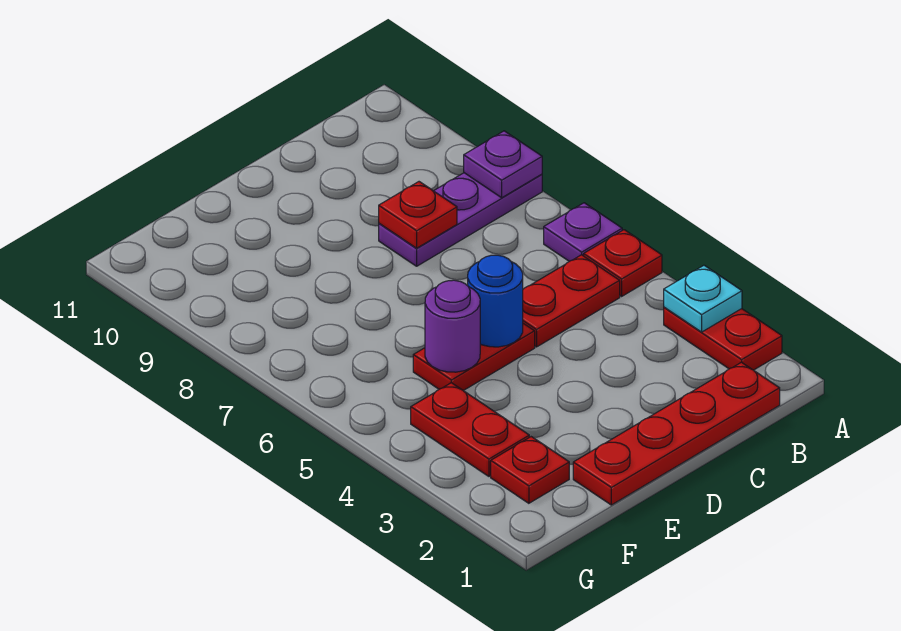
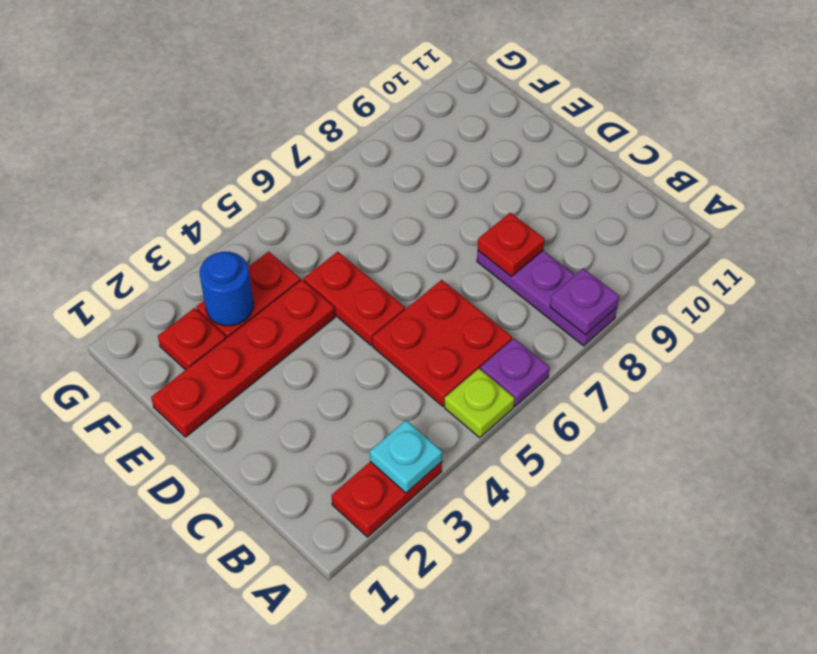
red 1x1 plate [584,230,662,296] -> lime 1x1 plate [444,369,515,438]
red 1x4 plate [573,362,780,505] -> red 1x4 plate turned to [151,280,335,437]
red 1x2 plate [523,255,620,347] -> red 2x2 plate [372,280,512,406]
blue 1x1 round brick [468,255,523,347] -> blue 1x1 round brick moved to [200,252,253,326]
purple 1x1 round brick [425,280,480,372] -> none

